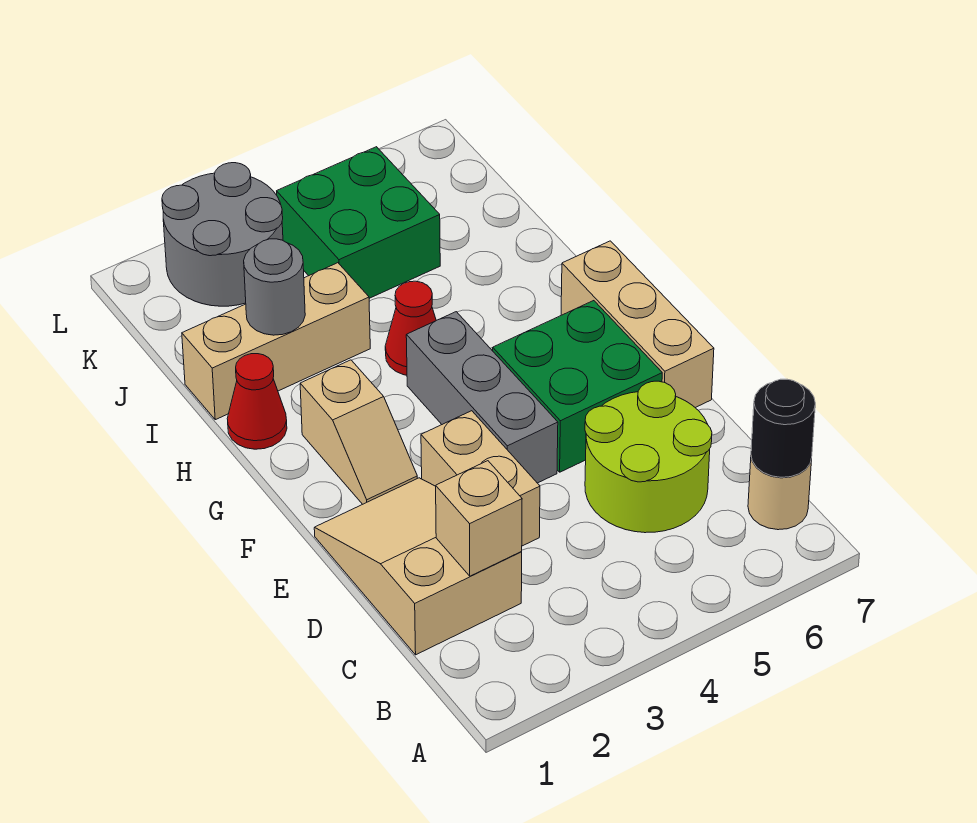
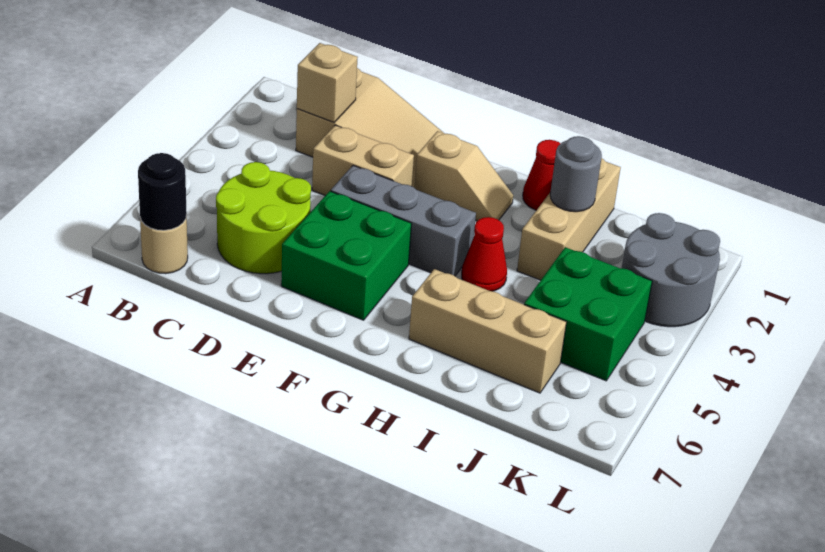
tan 1x3 brick [561,241,714,408] -> tan 1x3 brick moved to [409,269,567,393]
tan 1x2 slope [300,360,417,504] -> tan 1x2 slope turned to [415,131,513,221]

